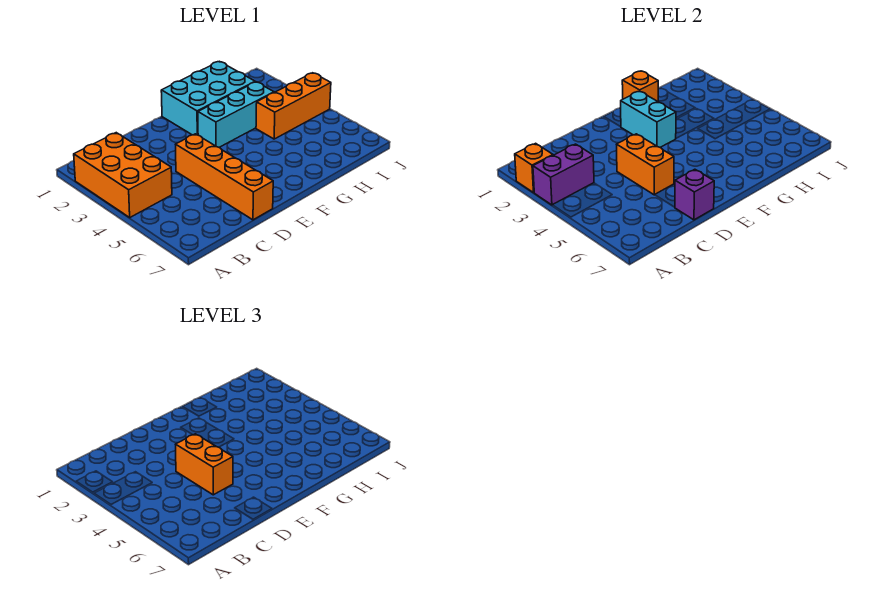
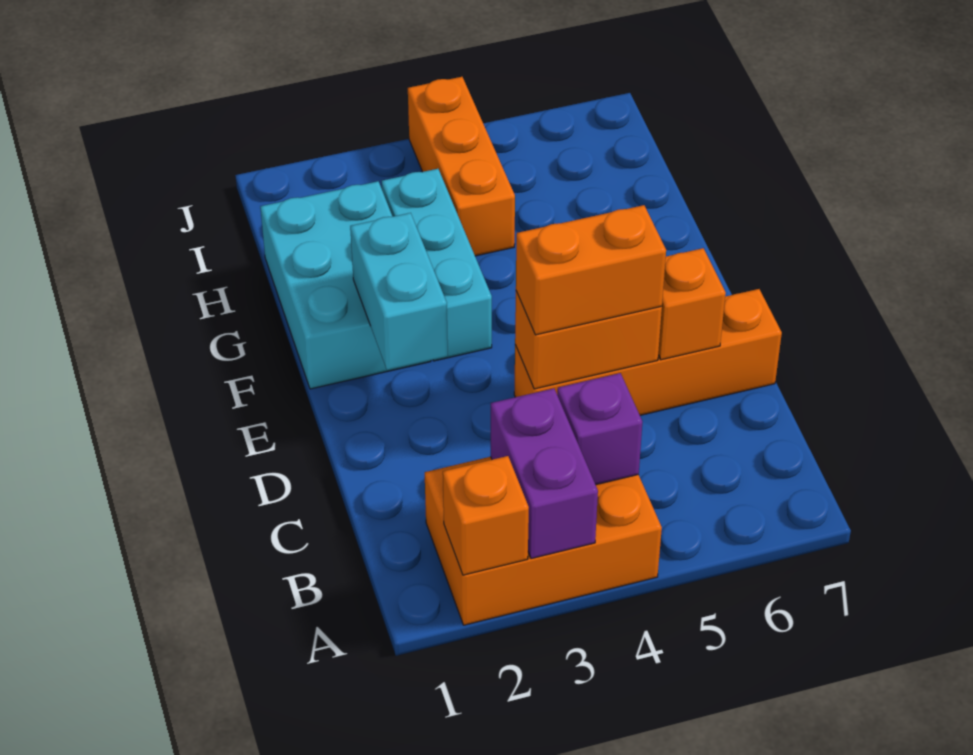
purple 1x1 brick [675,169,714,220] -> purple 1x1 brick moved to [557,373,642,485]
cyan 1x2 brick [621,91,676,147] -> cyan 1x2 brick turned to [350,213,448,370]
orange 1x1 brick [622,71,658,101] -> orange 1x1 brick moved to [658,248,726,360]

